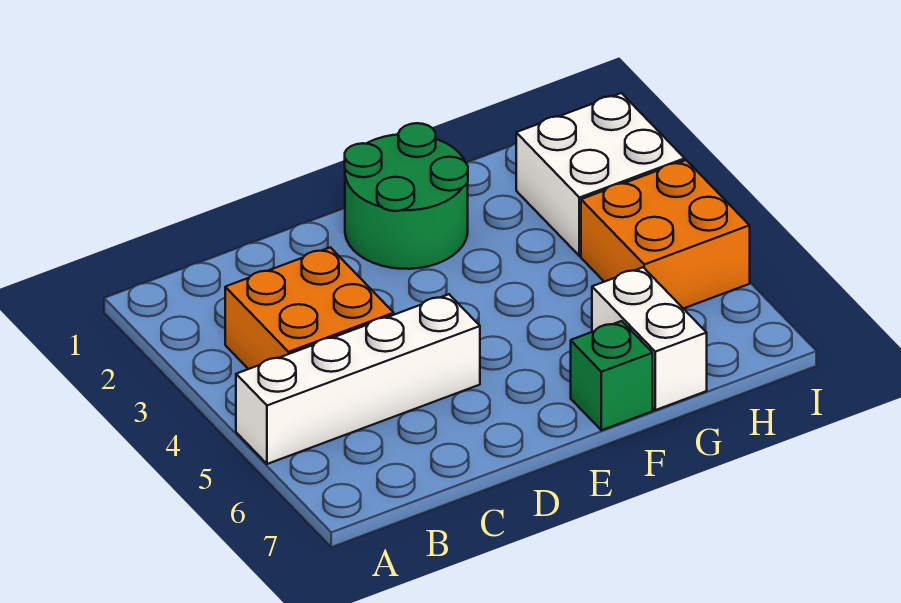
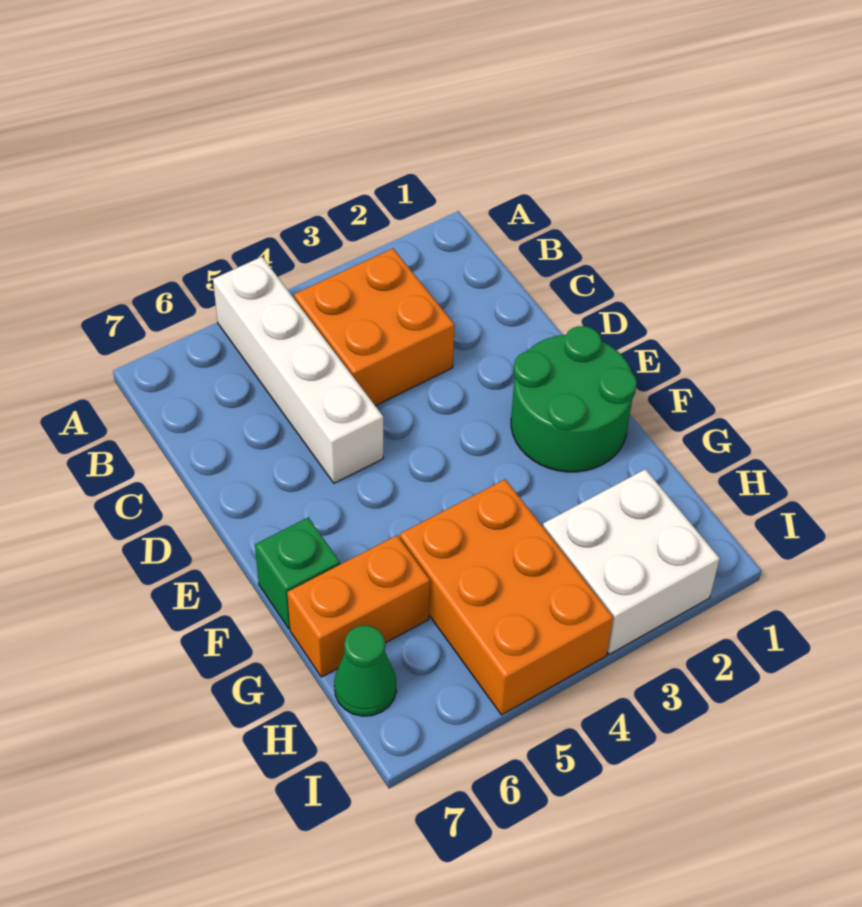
white 1x2 brick [592,267,707,410] -> orange 1x2 brick [287,535,430,677]
orange 2x2 brick [581,160,750,309] -> orange 2x3 brick [400,479,613,715]
none -> green 1x1 cone [334,626,396,716]

